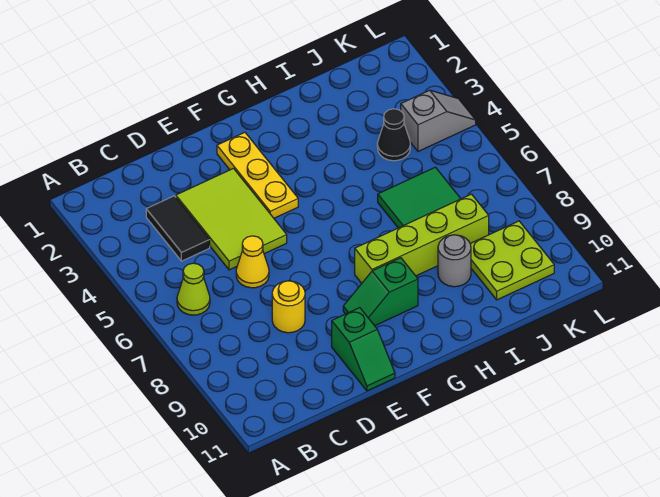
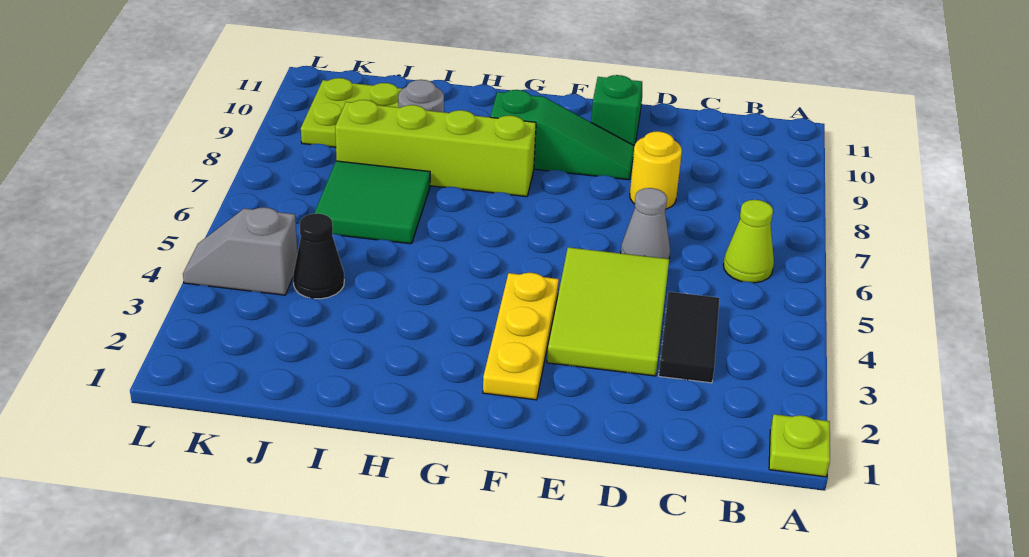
none -> lime 1x1 plate [769,414,830,477]
yellow 1x1 cone [236,236,269,288] -> grey 1x1 cone [621,188,670,259]
green 1x2 slope [343,258,418,326] -> green 1x3 slope [490,90,634,180]

